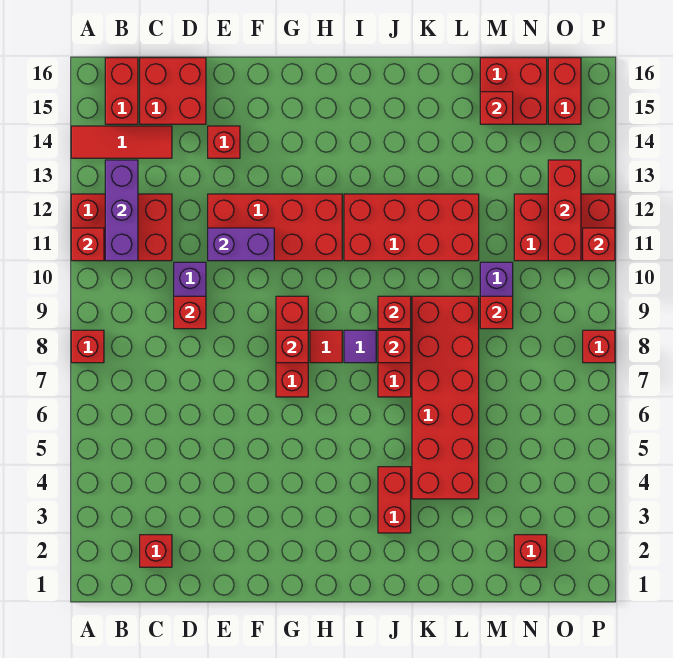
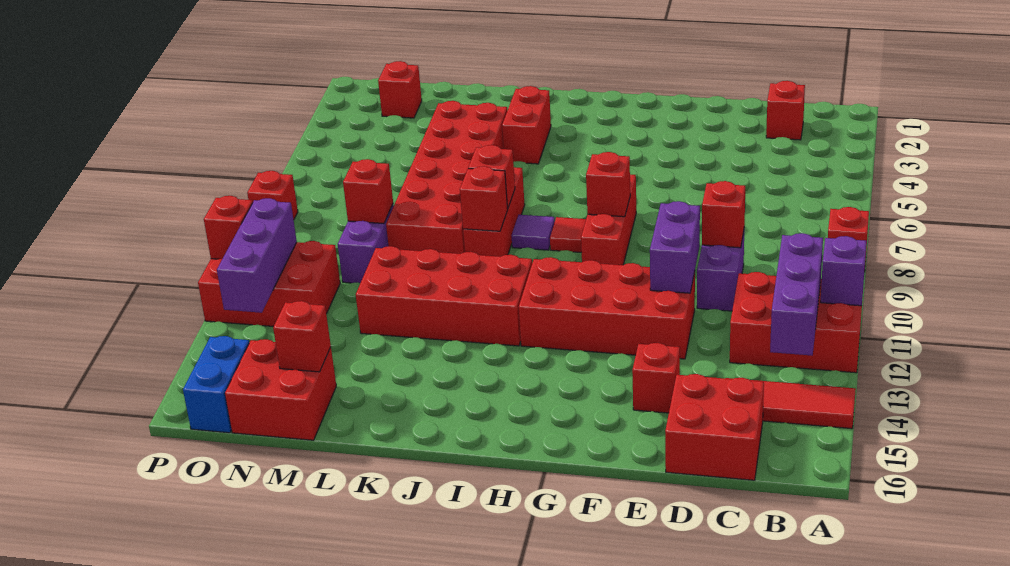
red 1x1 brick [71,228,104,261] -> purple 1x1 brick [821,236,867,306]
red 1x2 brick [105,58,138,124] -> none
purple 1x2 brick [208,228,274,261] -> purple 1x2 brick turned to [650,201,700,293]
red 1x3 brick [548,160,581,261] -> purple 1x3 brick [217,198,297,313]
red 1x2 brick [548,58,581,124] -> blue 1x2 brick [183,336,249,433]

